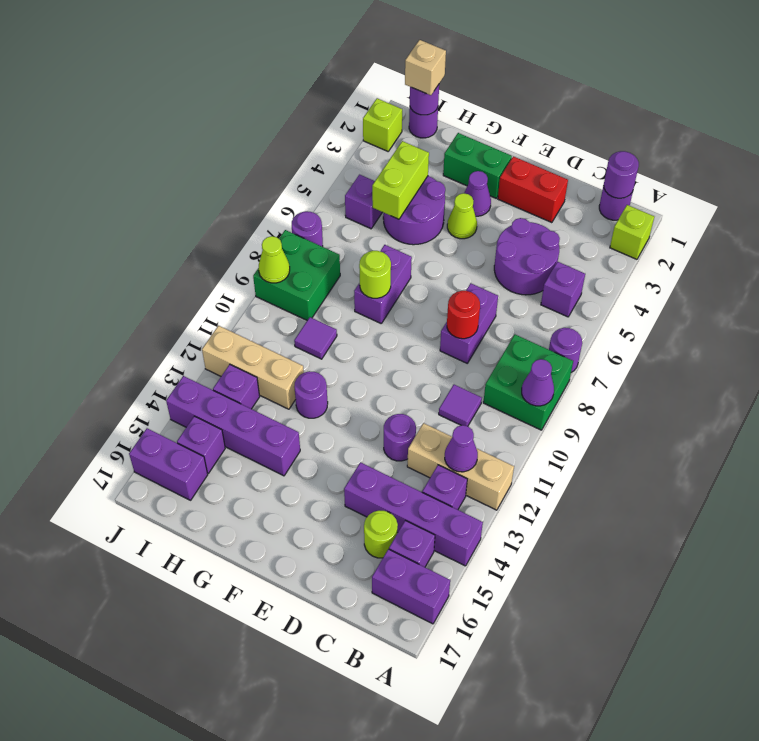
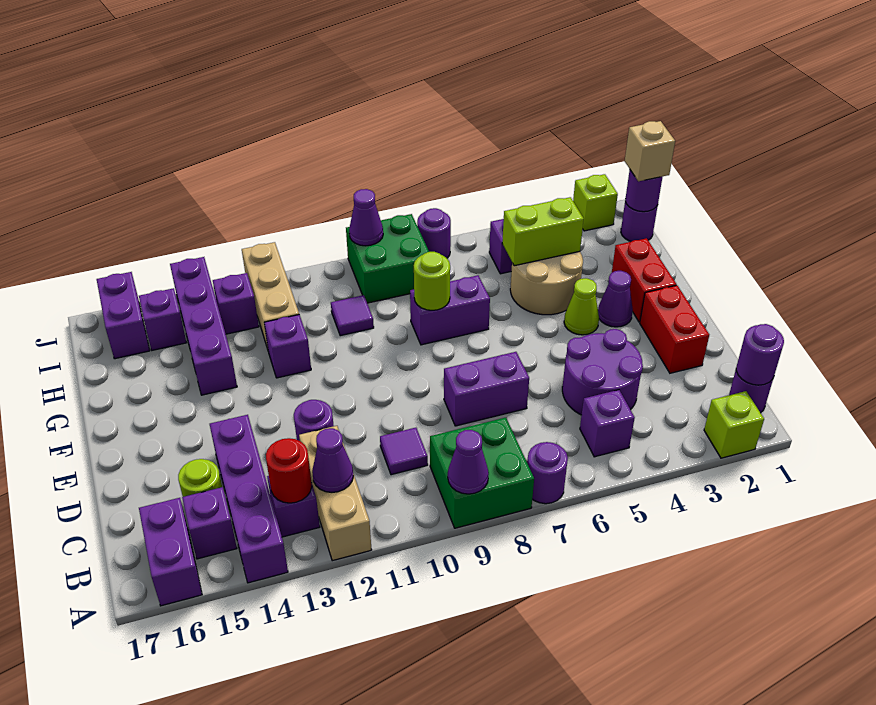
red 1x1 round brick [447,291,480,339] -> red 1x1 round brick moved to [266,438,312,503]
green 1x2 brick [443,133,512,198] -> red 1x2 brick [612,238,676,322]
purple 2x2 round brick [383,176,445,245] -> tan 2x2 round brick [510,251,583,315]
purple 1x1 round brick [294,371,328,418] -> purple 1x1 brick [264,315,311,378]
lime 1x1 cone [259,236,290,283] -> purple 1x1 cone [349,189,383,246]

